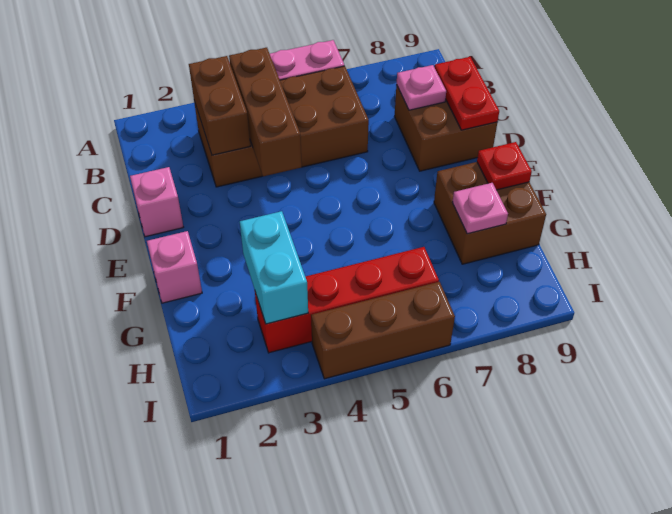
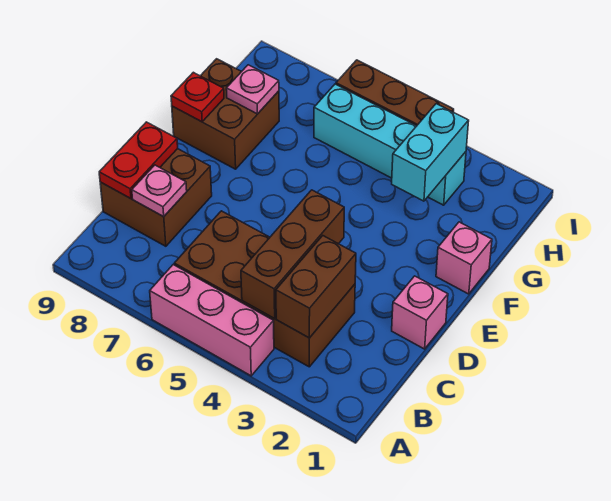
red 1x4 brick [255,247,439,353] -> cyan 1x4 brick [314,84,466,205]

